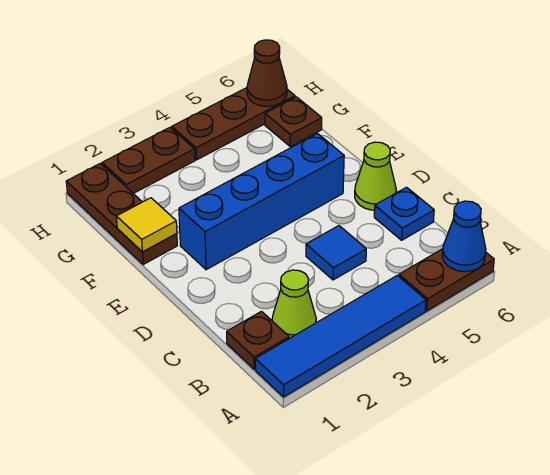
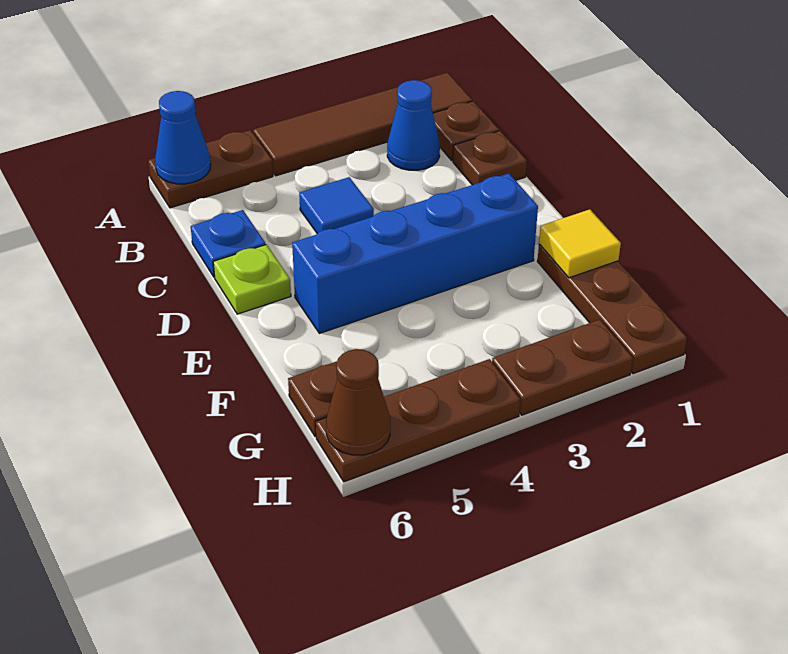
blue 1x4 tile [255,275,426,397] -> brown 1x4 tile [253,73,472,176]
lime 1x1 cone [272,270,316,339] -> blue 1x1 cone [387,80,440,170]
none -> brown 1x1 plate [453,131,527,185]
lime 1x1 cone [355,142,396,210] -> lime 1x1 plate [213,245,291,314]

